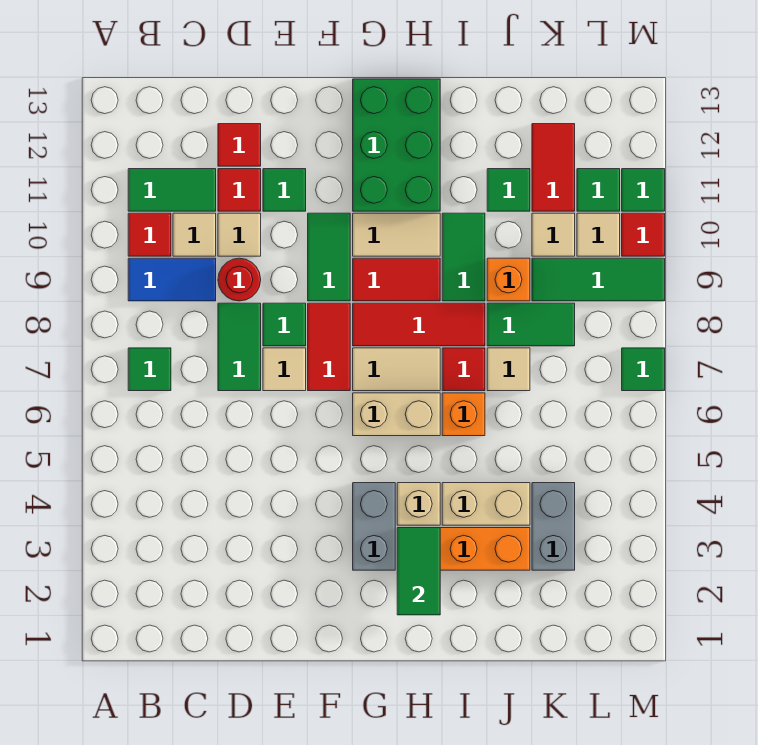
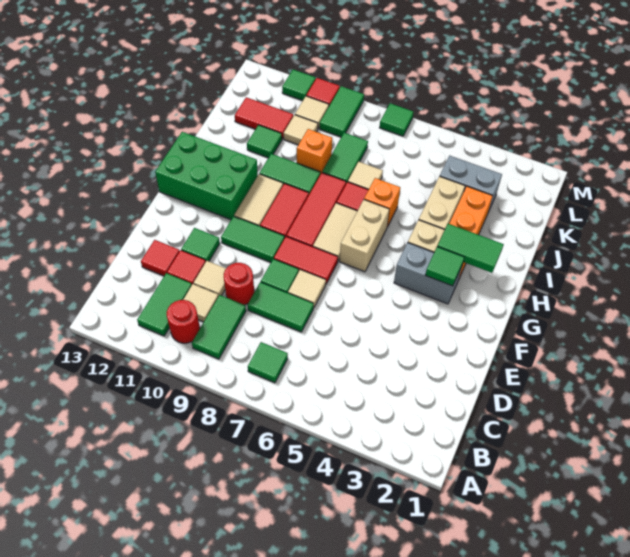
blue 1x2 tile [128,258,216,301] -> green 1x2 tile [192,295,246,359]
red 1x1 tile [128,213,171,256] -> red 1x1 round brick [167,300,200,343]
green 1x3 tile [532,258,665,301] -> green 1x2 tile [320,86,364,137]
green 1x1 tile [577,169,620,211] -> green 1x1 tile moved to [425,247,464,286]

